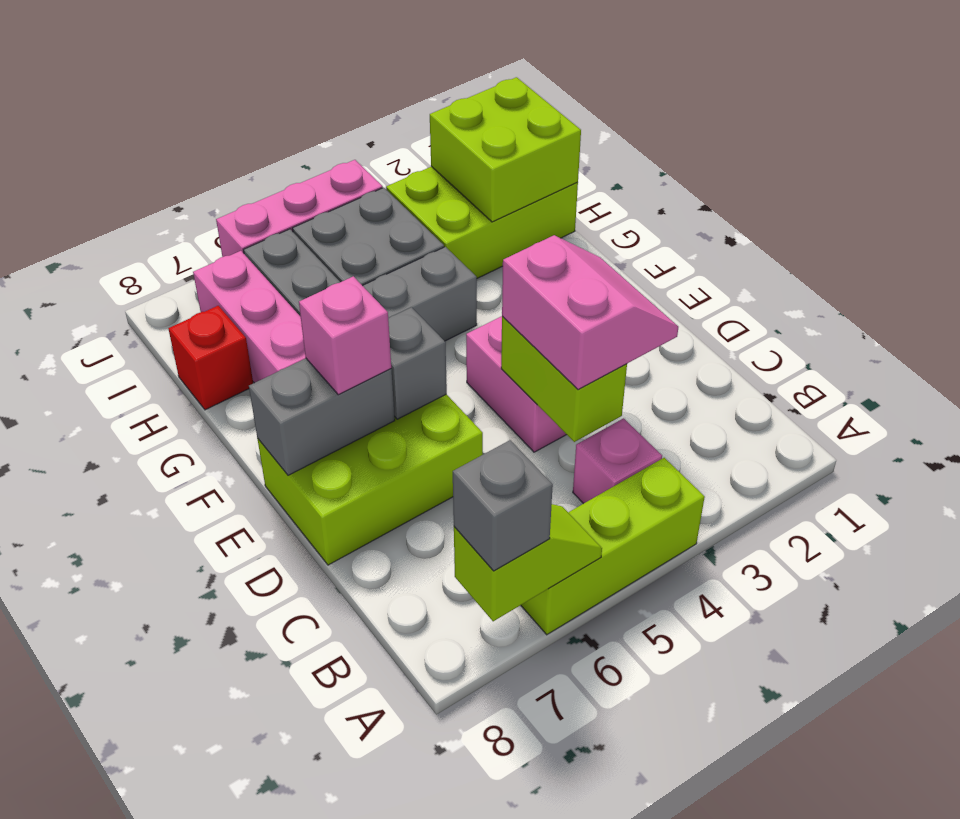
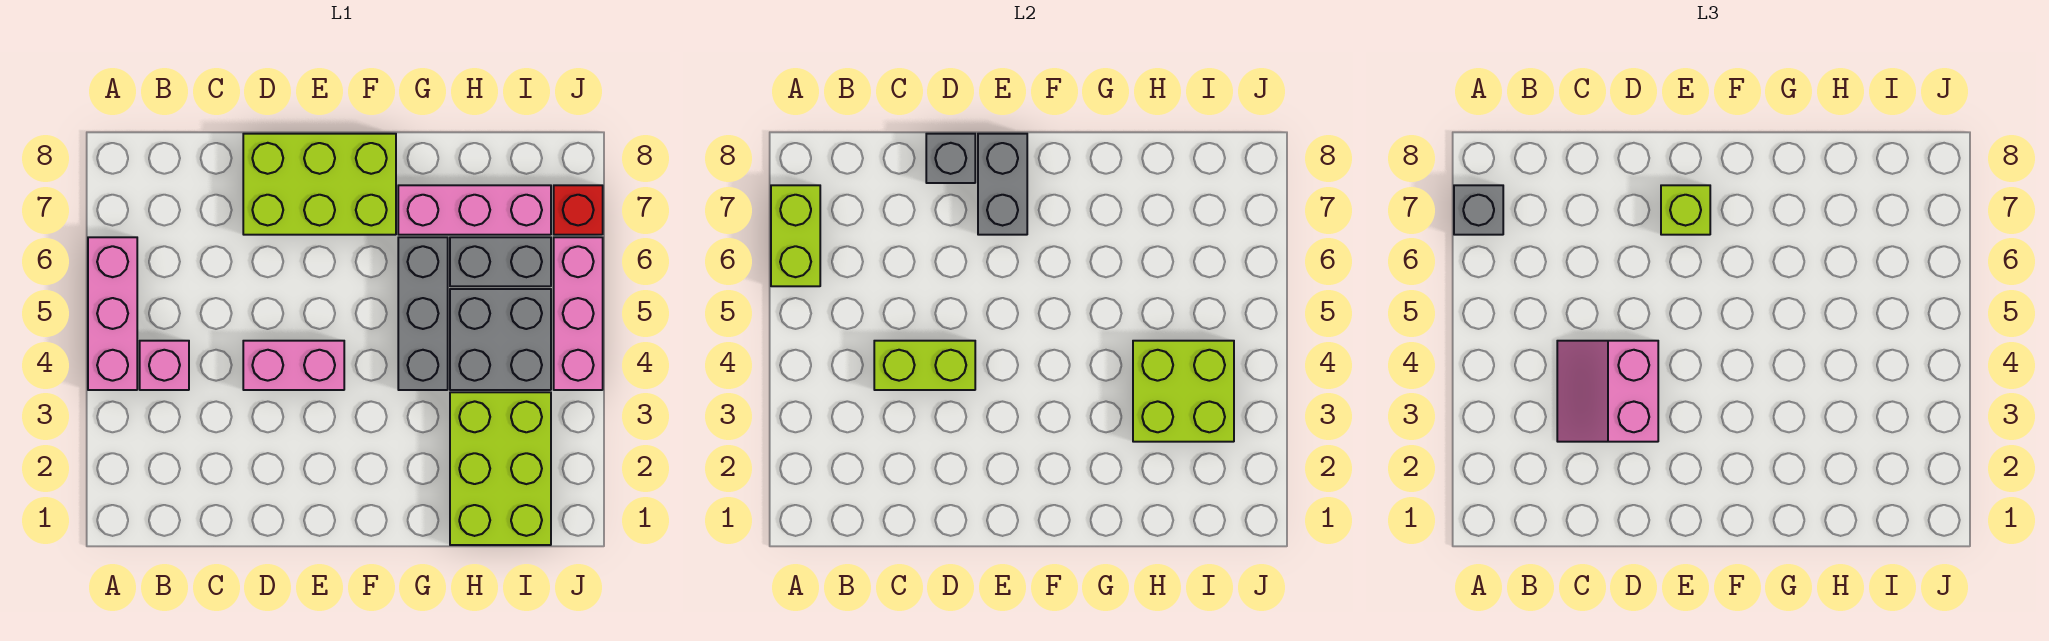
lime 1x3 brick [521,458,705,635] -> pink 1x3 brick [88,237,137,390]
lime 1x2 slope [454,504,602,621] -> lime 1x2 brick [771,185,820,286]
pink 2x2 slope [502,235,678,390] -> pink 2x2 slope turned to [1557,341,1658,442]
lime 2x3 brick [257,394,483,565] -> lime 2x3 brick turned to [243,134,396,235]
grey 1x1 brick [388,307,447,419] -> grey 1x1 brick moved to [926,134,975,183]
pink 1x1 brick [299,276,391,395] -> lime 1x1 brick [1661,185,1710,235]
lime 2x2 brick [430,77,581,222] -> lime 2x2 brick moved to [1133,341,1234,442]
red 1x1 brick [168,306,253,410] -> red 1x1 brick moved to [554,185,603,235]

